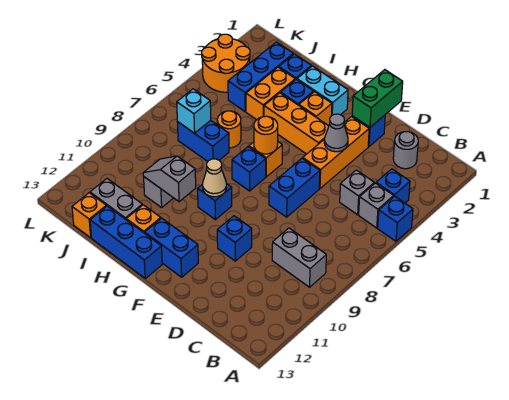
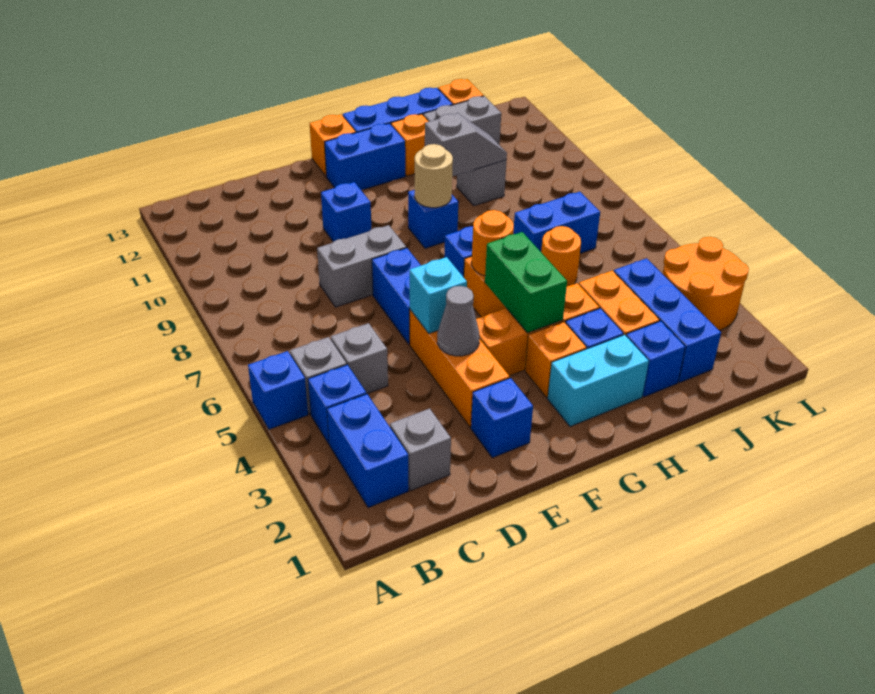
none -> blue 1x2 brick [327,394,409,508]
grey 1x2 brick [272,228,326,287] -> grey 1x2 brick moved to [317,225,406,307]
grey 1x1 round brick [393,132,418,169] -> grey 1x1 brick [390,408,451,490]
green 1x2 brick [352,70,403,127] -> green 1x2 brick moved to [485,232,567,333]
none -> orange 1x1 brick [309,114,356,177]
tan 1x1 cone [203,159,227,197] -> tan 1x1 round brick [415,144,453,208]
cyan 1x1 brick [177,89,211,133] -> cyan 1x1 brick moved to [410,257,467,333]

